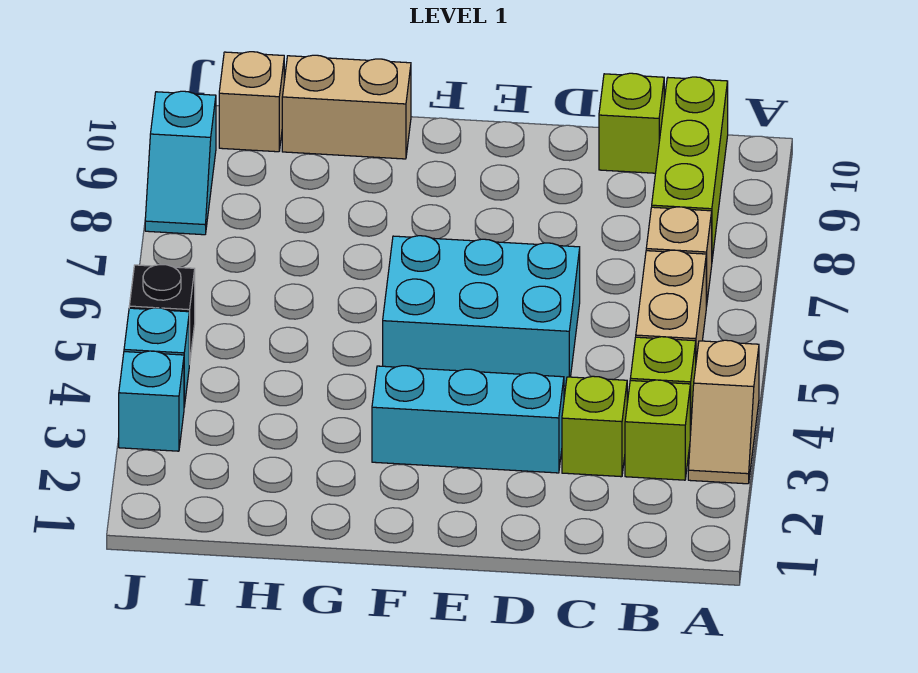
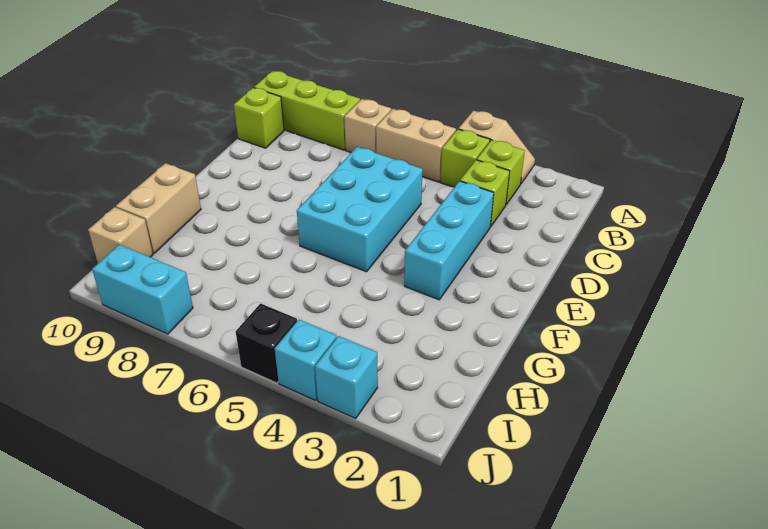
cyan 1x2 slope [145,91,216,235] -> cyan 1x2 brick [92,244,193,334]

